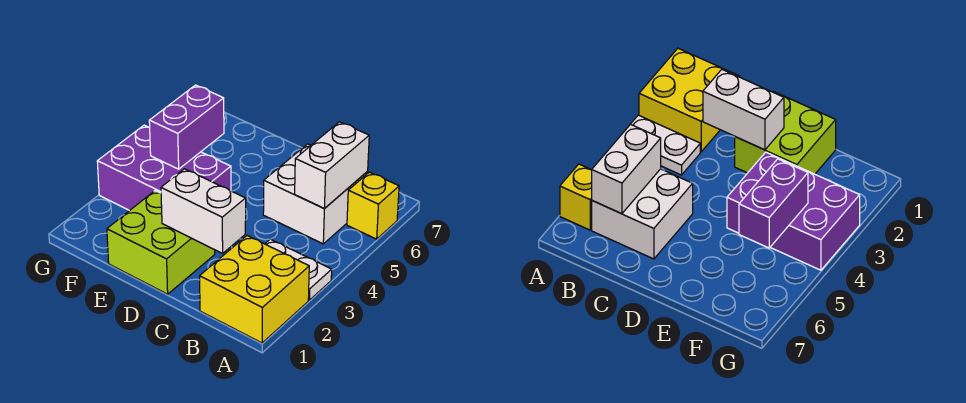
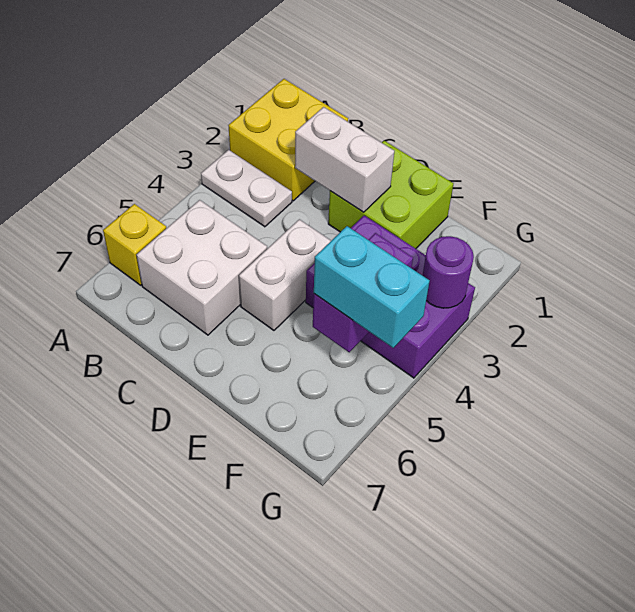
white 1x2 brick [295,122,369,209] -> white 1x2 brick moved to [239,219,331,330]
none -> cyan 1x2 brick [314,226,430,348]
none -> purple 1x1 round brick [422,236,474,308]

